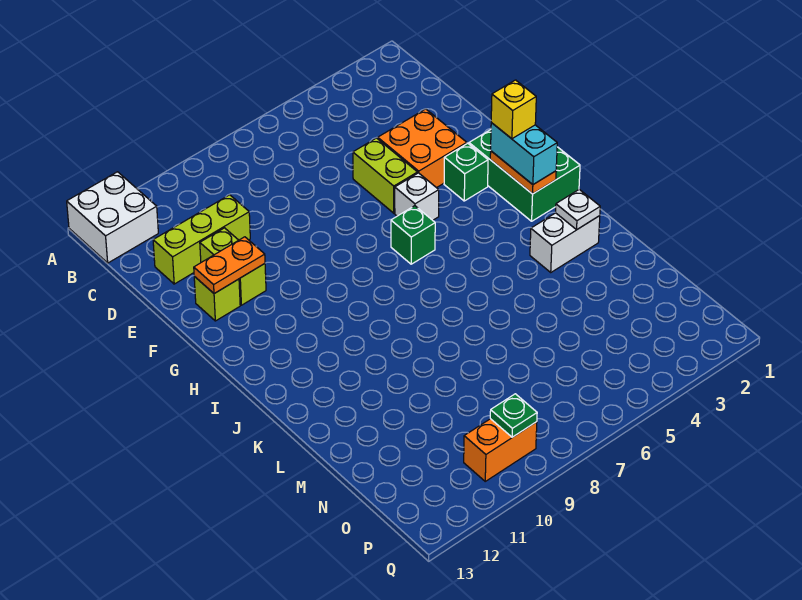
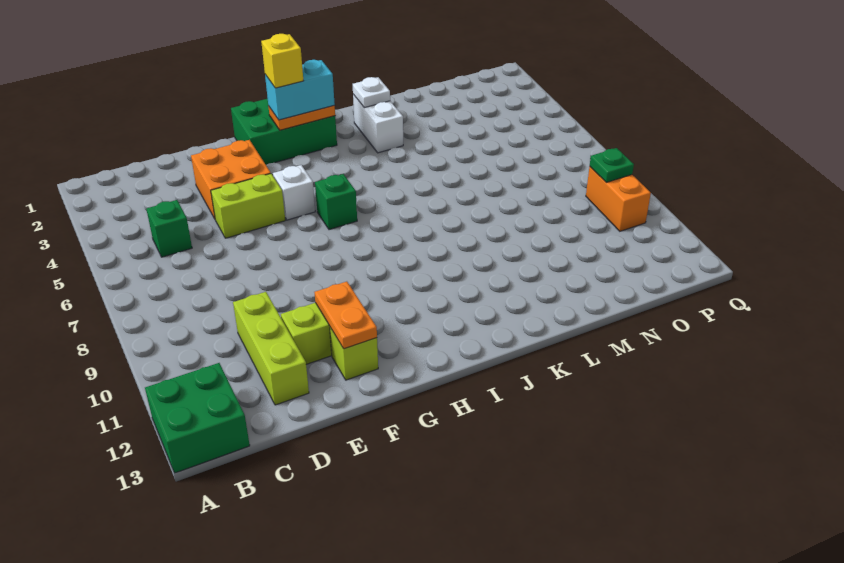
white 2x2 brick [67,172,158,263] -> green 2x2 brick [145,363,250,473]
green 1x1 brick [444,143,488,201] -> green 1x1 brick moved to [147,200,192,257]

